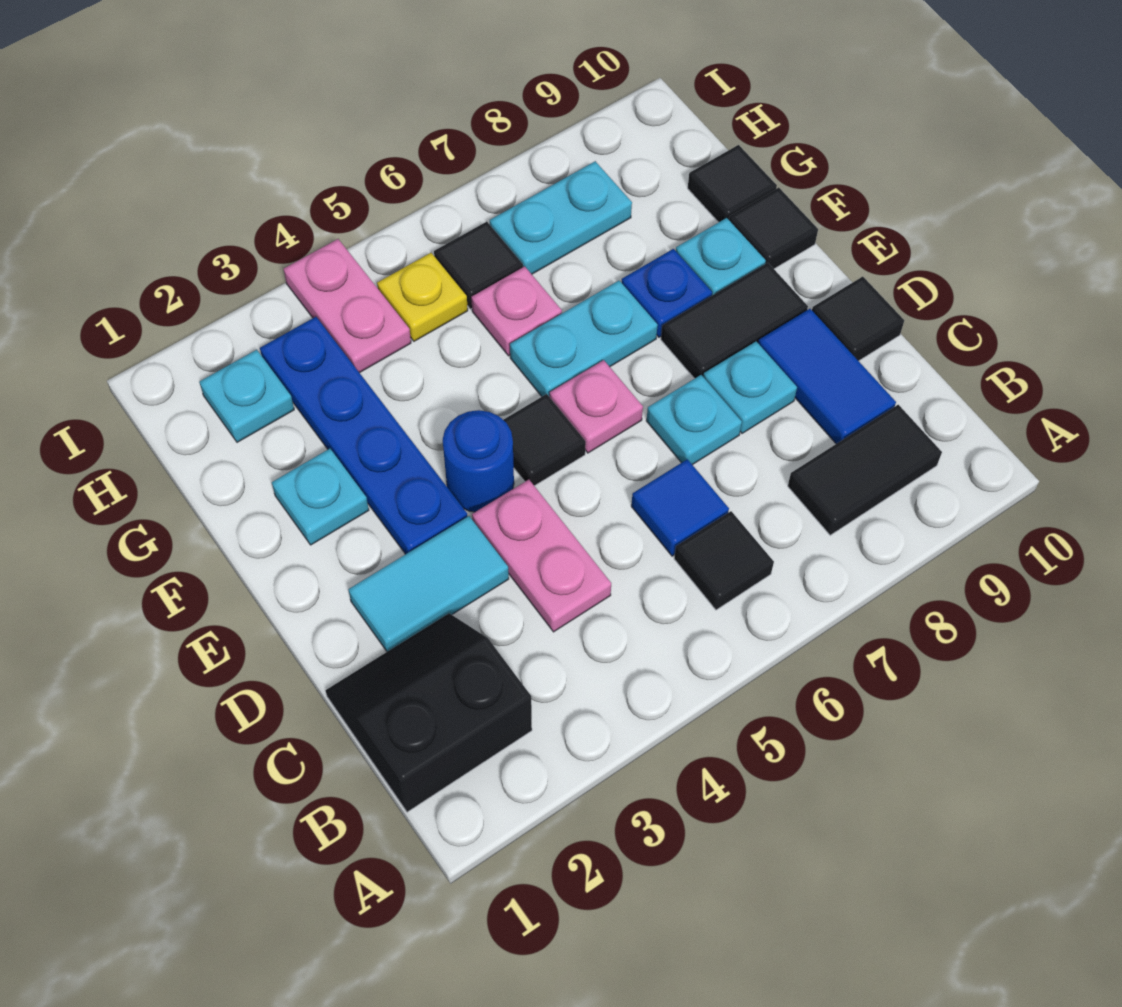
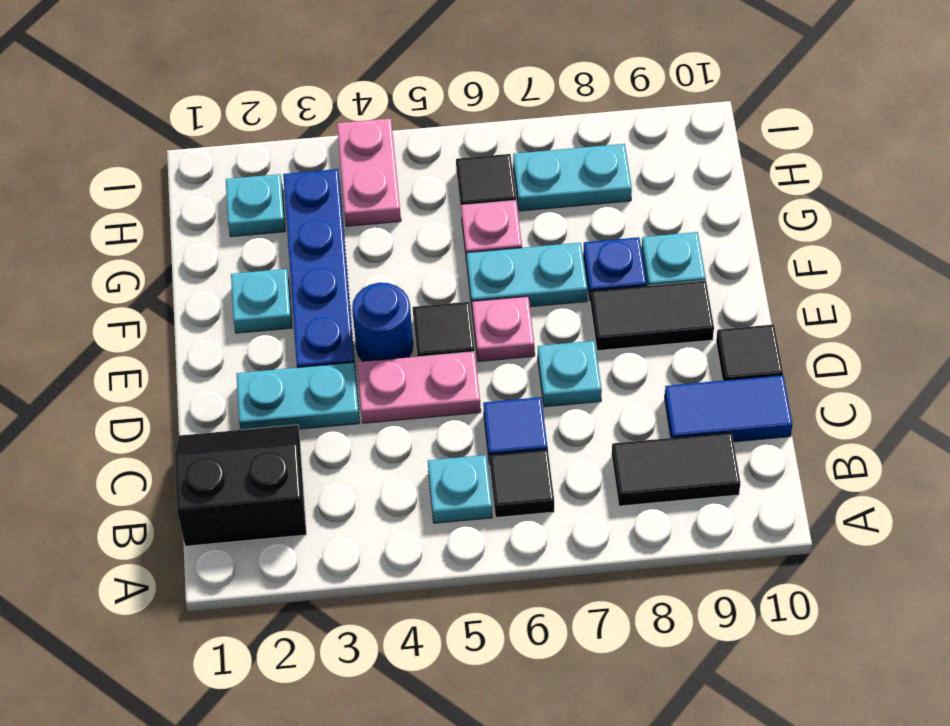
pink 1x2 plate [472,480,611,632] -> pink 1x2 plate turned to [357,352,481,423]
blue 1x2 tile [758,309,896,444] -> blue 1x2 tile turned to [665,375,792,442]
cyan 1x2 tile [348,516,509,651] -> cyan 1x2 plate [236,363,360,430]
cyan 1x1 plate [703,342,797,433] -> cyan 1x1 plate moved to [428,455,492,523]
black 1x1 tile [729,188,818,269] -> none
black 1x1 tile [688,145,777,222] -> none
yellow 1x1 plate [377,253,468,341] -> none

